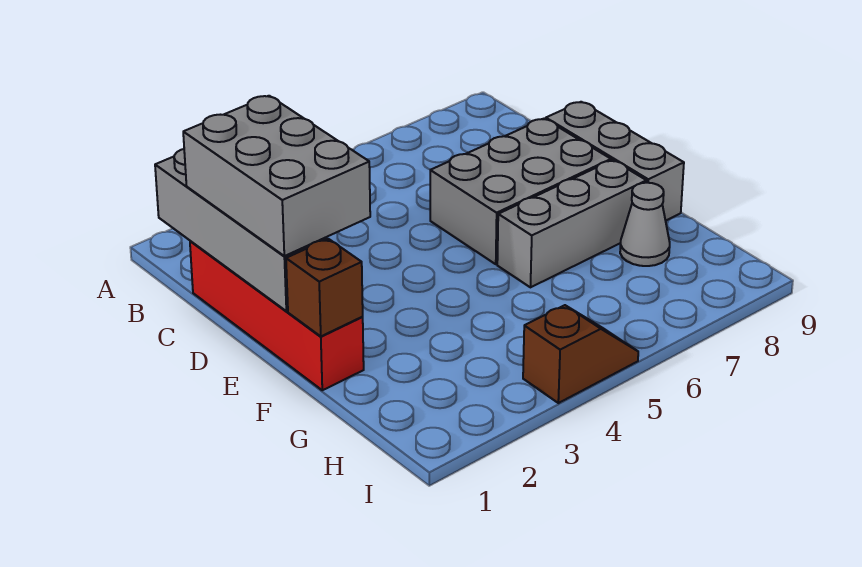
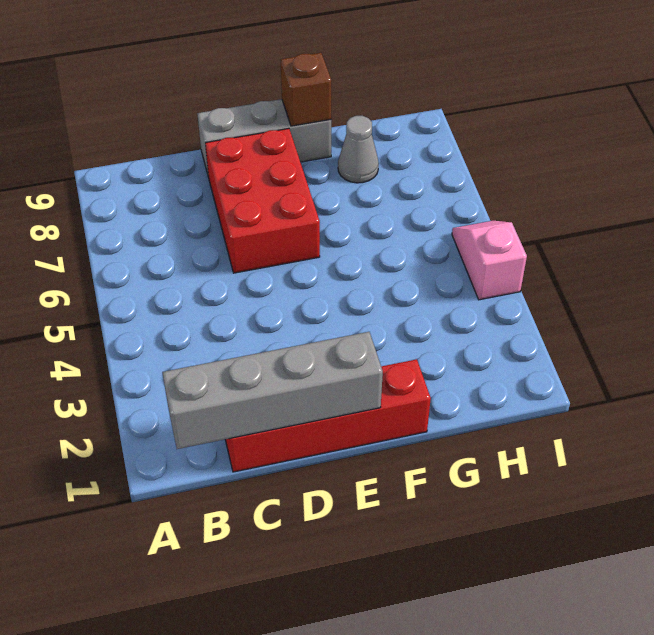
grey 2x3 brick [183,96,370,256] -> none
grey 2x3 brick [430,119,611,264] -> red 2x3 brick [205,128,320,273]
brown 1x1 brick [286,239,363,336] -> brown 1x1 brick moved to [280,53,331,126]
grey 1x3 brick [497,160,647,287] -> none
brown 1x2 slope [523,305,638,403] -> pink 1x2 slope [452,221,527,300]

